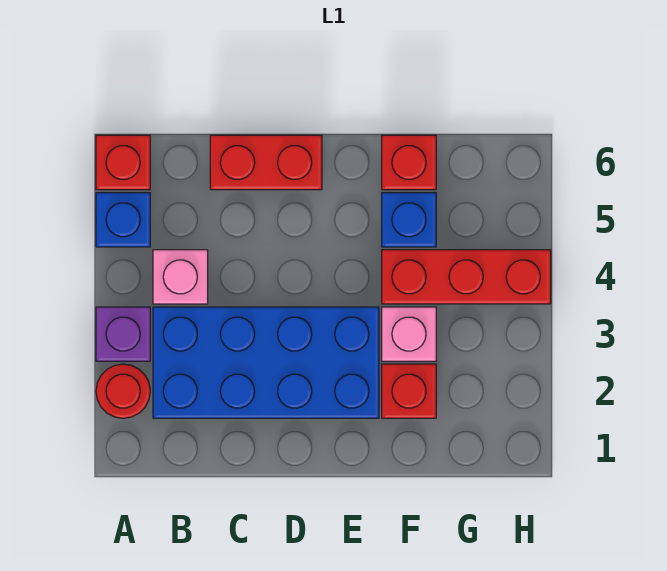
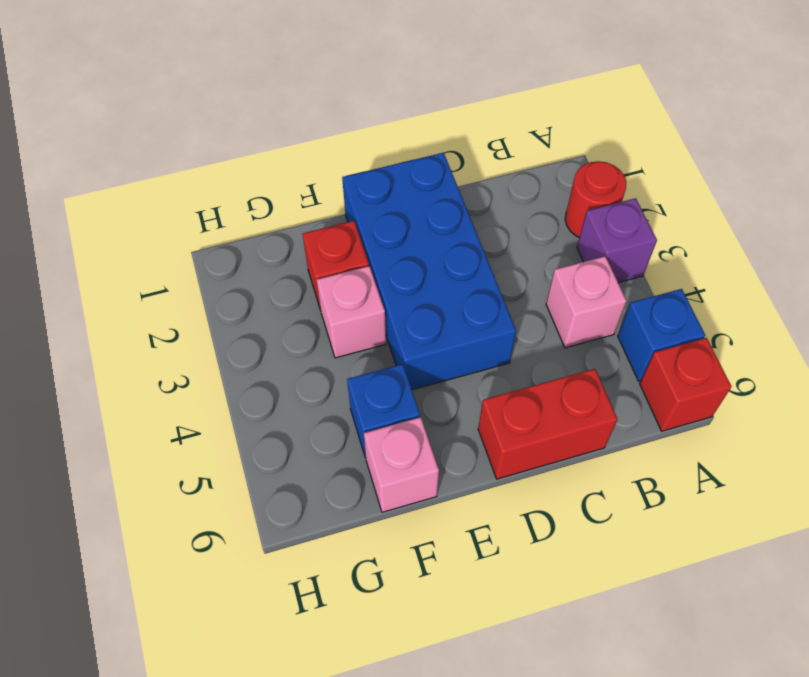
blue 2x4 brick [153,307,379,418] -> blue 2x4 brick turned to [342,153,516,390]
red 1x3 brick [382,250,551,304] -> none
red 1x1 brick [382,135,436,190] -> pink 1x1 brick [364,417,439,512]

